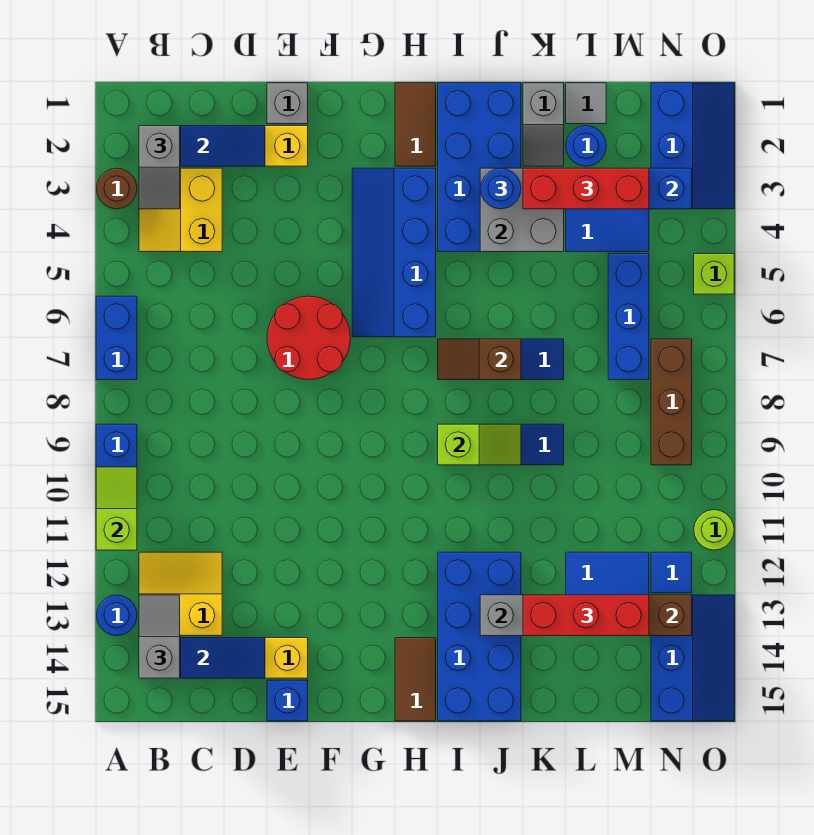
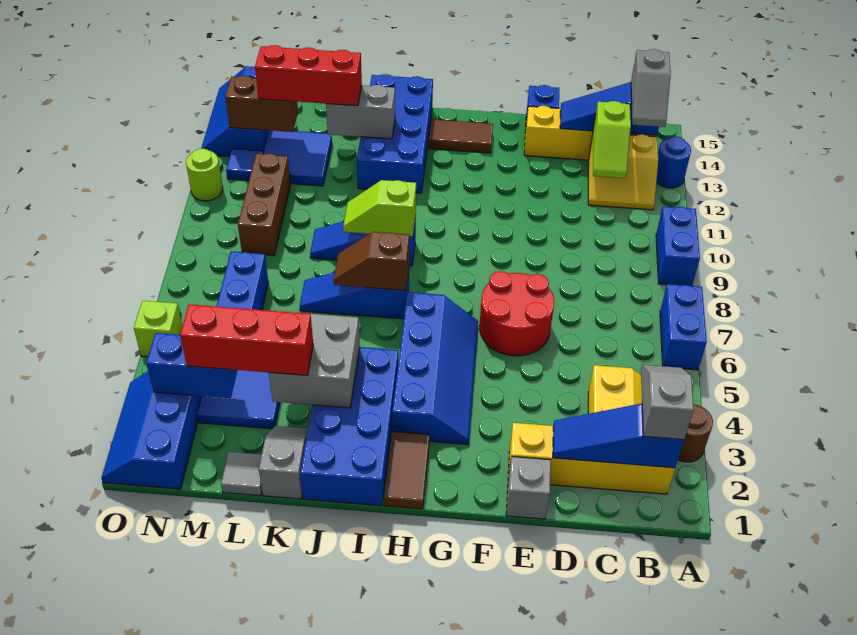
lime 1x2 slope [96,467,137,550] -> lime 1x2 slope moved to [593,101,631,178]
brown 1x2 tile [395,638,436,721] -> brown 1x2 tile turned to [429,119,493,153]
brown 1x2 slope [438,339,521,380] -> brown 1x2 slope turned to [334,232,409,290]
blue 1x1 round brick [480,168,521,209] -> none
blue 1x1 round brick [566,126,606,166] -> none
brown 1x3 brick [651,339,692,465] -> brown 1x3 brick moved to [238,153,291,256]

